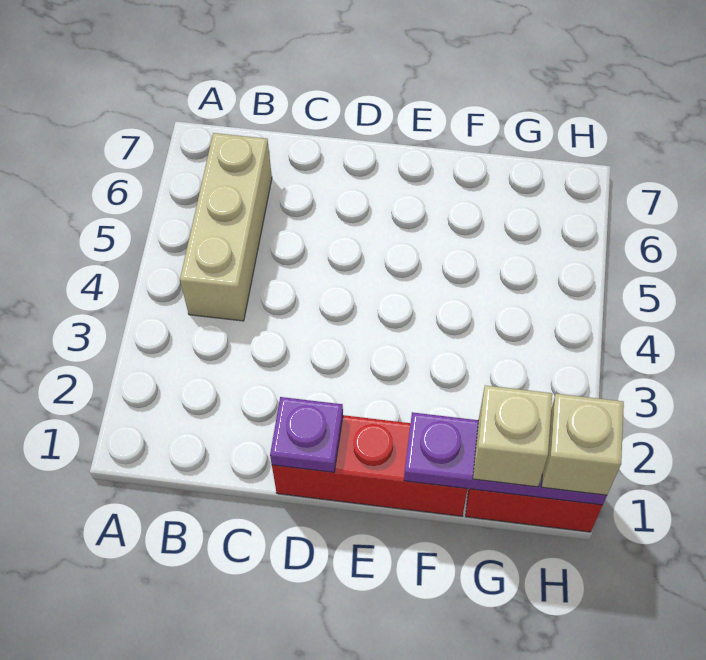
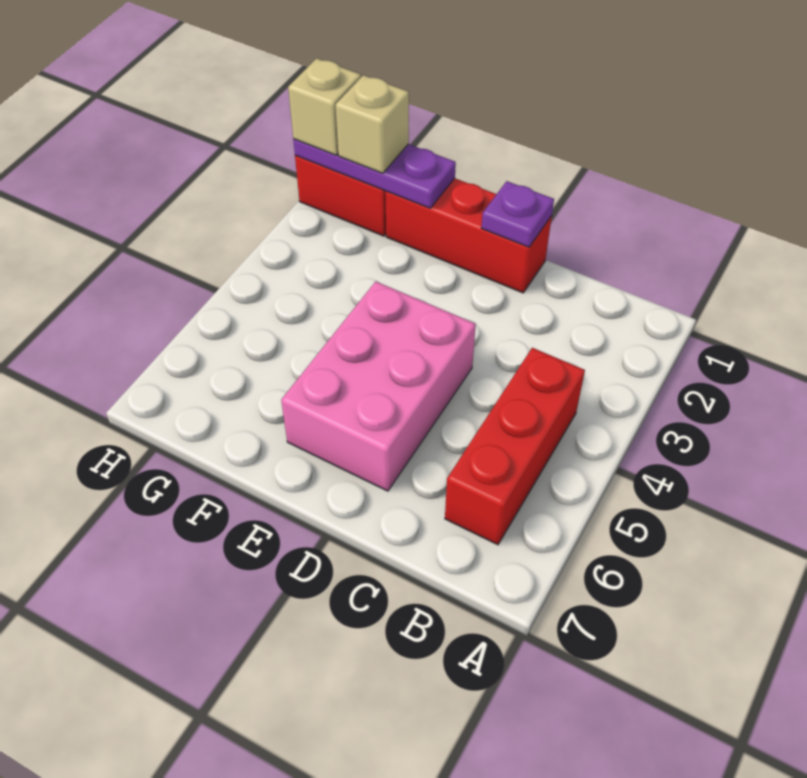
tan 1x3 brick [180,133,272,321] -> red 1x3 brick [445,348,585,545]
none -> pink 2x3 brick [281,282,476,491]

